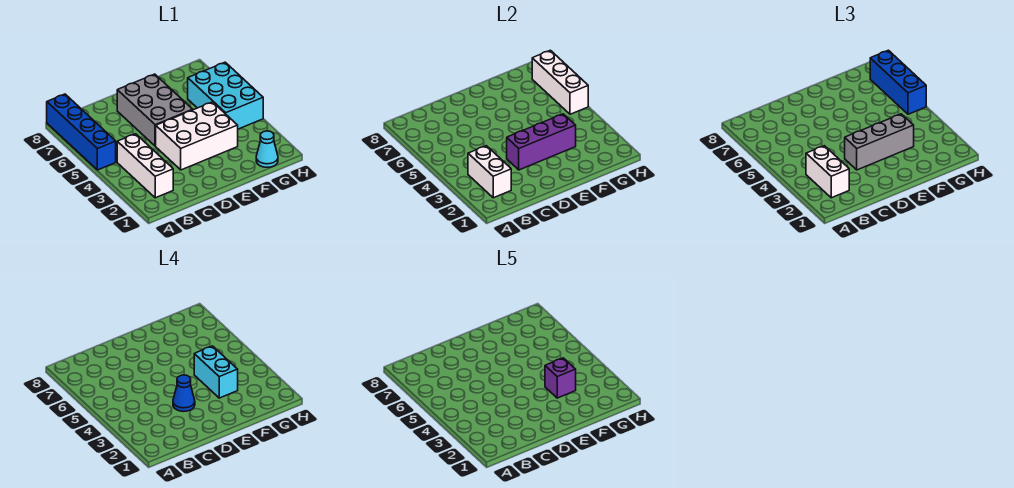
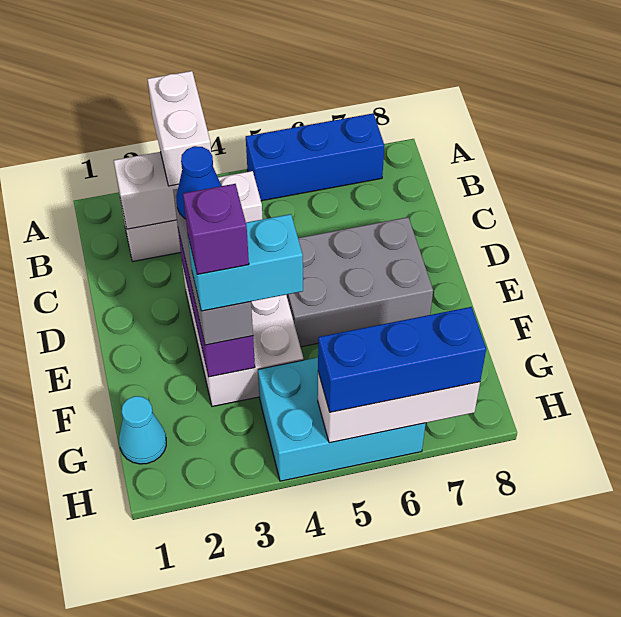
blue 1x4 brick [47,94,116,170] -> blue 1x3 brick [246,113,384,201]
white 1x2 brick [806,146,849,198] -> white 1x2 brick turned to [147,71,211,186]

